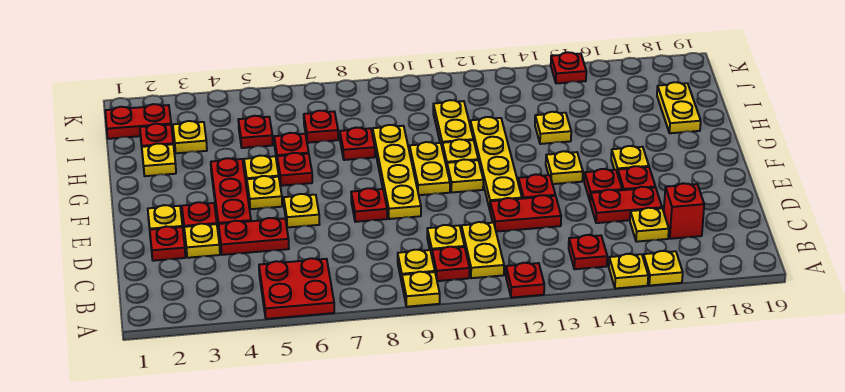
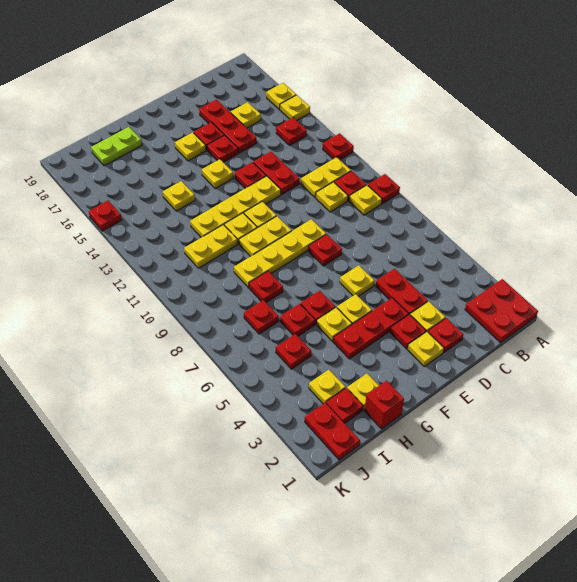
red 2x2 plate [259,258,334,319] -> red 2x2 plate moved to [465,279,538,343]
yellow 1x1 plate [402,272,440,307] -> red 1x1 plate [368,174,400,204]
red 1x1 brick [664,183,704,239] -> red 1x1 brick moved to [365,381,404,429]
red 1x2 plate [590,187,662,223] -> red 1x3 plate [199,100,257,153]
yellow 1x2 plate [657,82,701,133] -> lime 1x2 plate [91,127,142,166]

